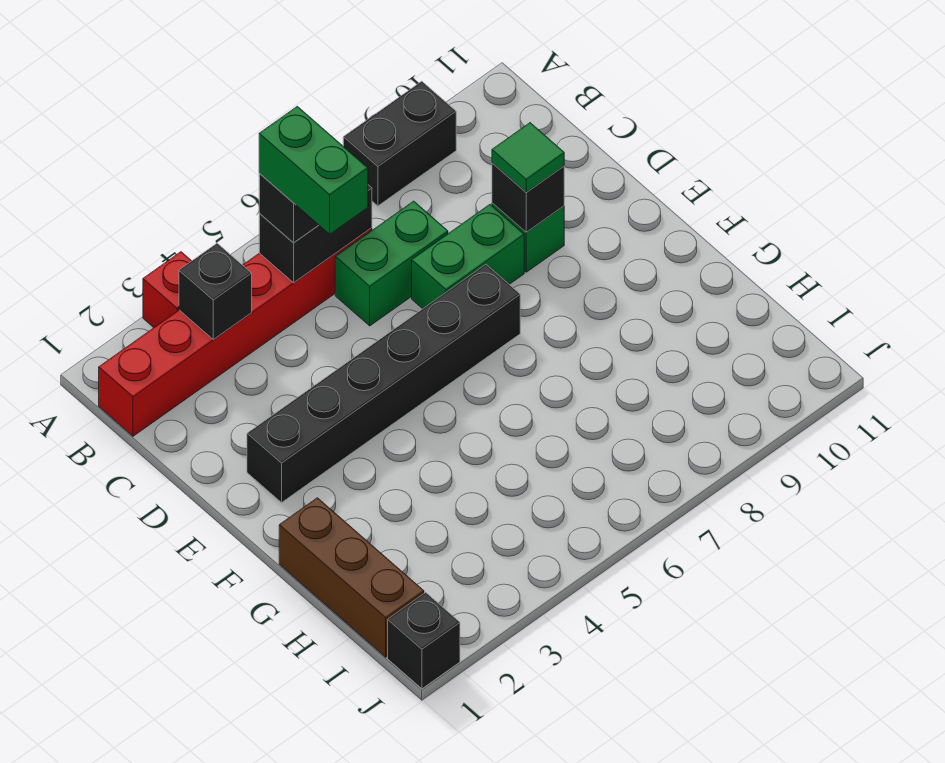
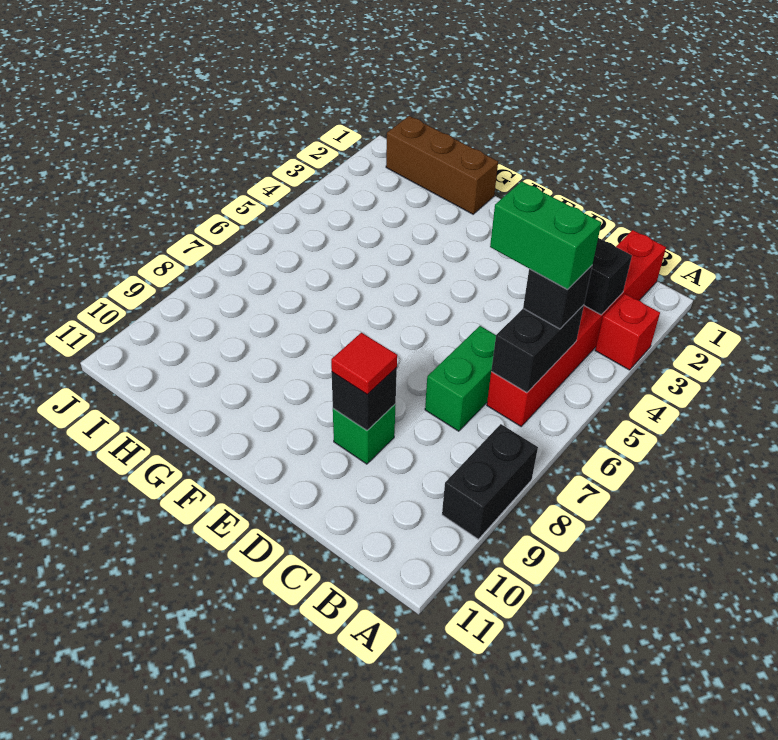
green 1x2 brick [412,205,524,309] -> none
green 1x1 tile [492,123,564,192] -> red 1x1 tile [331,333,397,394]
black 1x6 brick [247,265,520,503] -> none
black 1x1 brick [388,593,460,689] -> none

